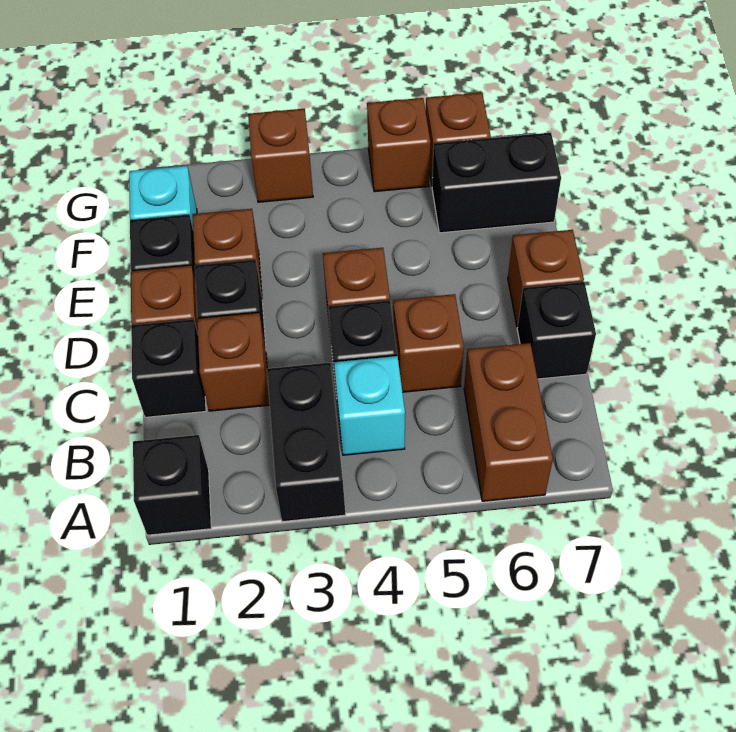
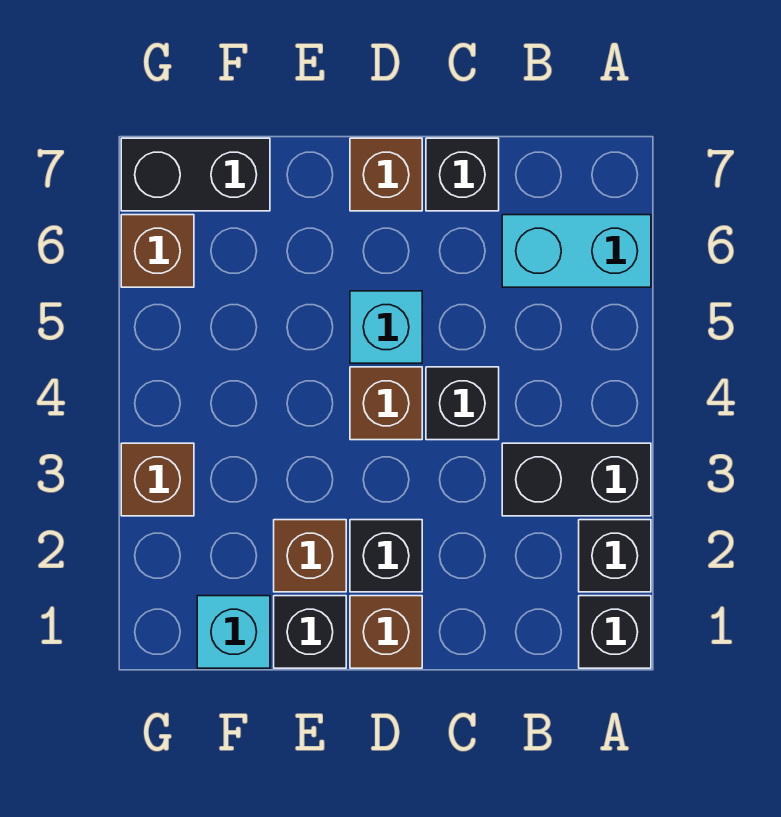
brown 1x2 brick [464,343,553,501] -> cyan 1x2 brick [502,215,651,287]
cyan 1x1 brick [334,356,405,455] -> cyan 1x1 brick moved to [350,291,422,363]
black 1x1 brick [131,319,206,417] -> black 1x1 brick moved to [579,520,651,592]
brown 1x1 brick [197,313,270,411] -> none
brown 1x1 brick [393,294,464,392] -> none
black 1x2 brick [432,133,561,233] -> black 1x2 brick turned to [121,138,270,211]
brown 1x1 brick [367,98,430,192] -> none

